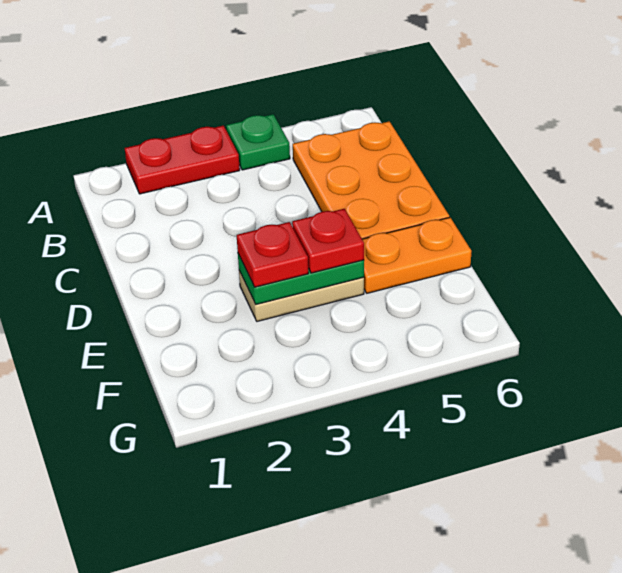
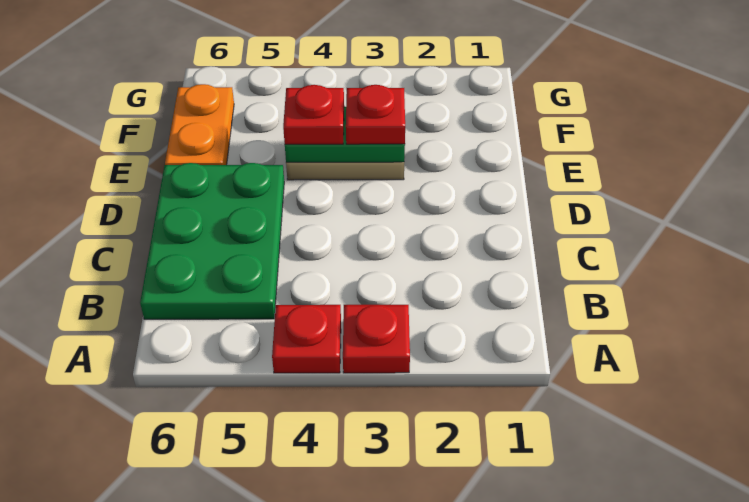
red 1x2 plate [125,126,240,194] -> red 1x1 plate [343,305,410,373]
green 1x1 plate [226,114,290,170] -> red 1x1 plate [272,305,341,373]
orange 2x3 plate [293,121,449,239] -> green 2x3 plate [140,163,284,319]
orange 1x2 plate [362,217,471,293] -> orange 1x2 plate turned to [165,84,234,165]

